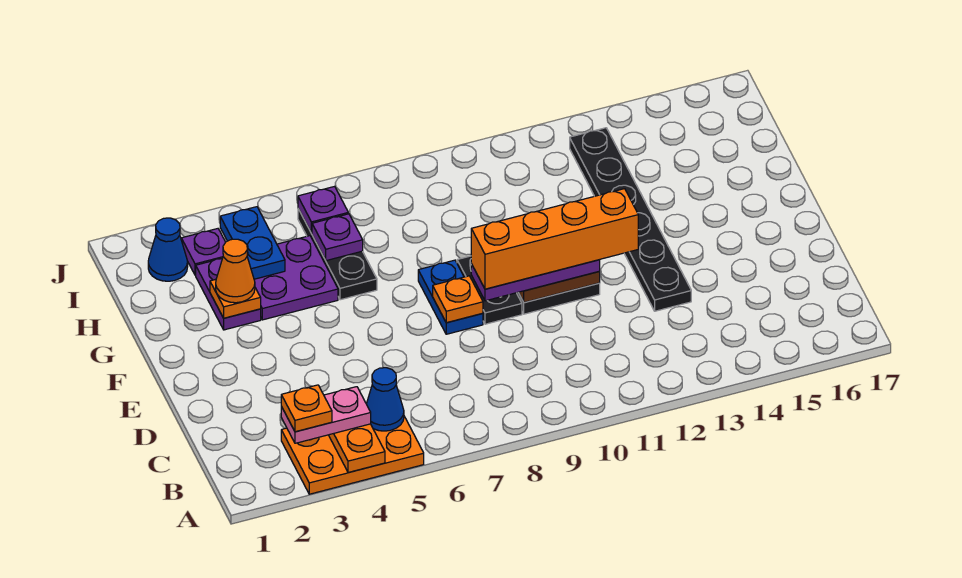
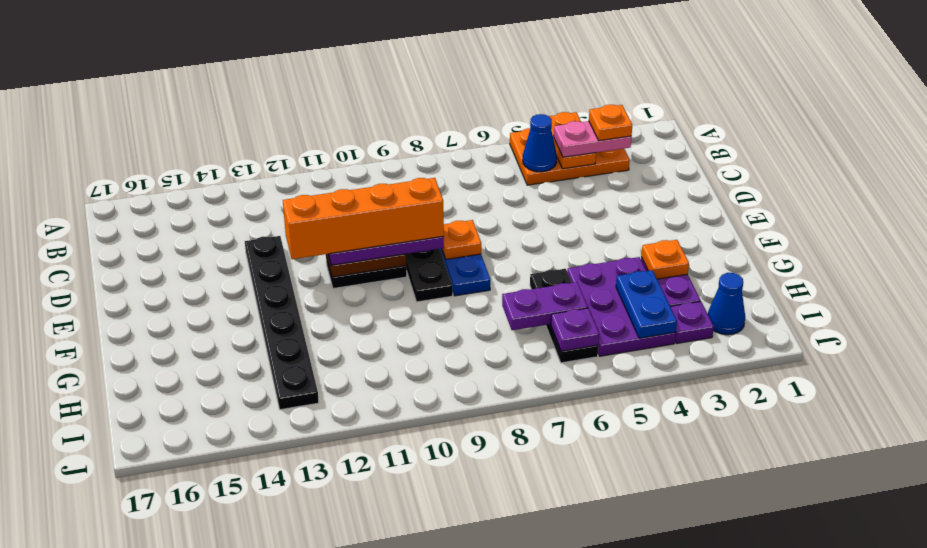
orange 1x1 cone [216,239,255,303] -> none
purple 2x2 plate [254,236,338,320] -> purple 2x3 plate [567,257,676,356]
purple 1x1 plate [312,214,363,261] -> purple 1x2 plate [502,282,588,330]

